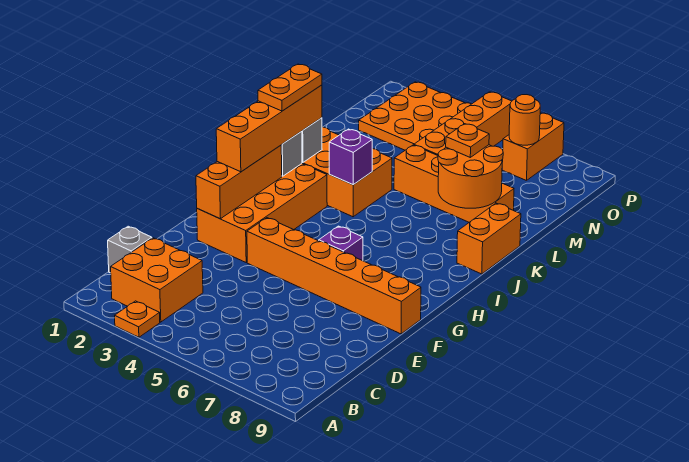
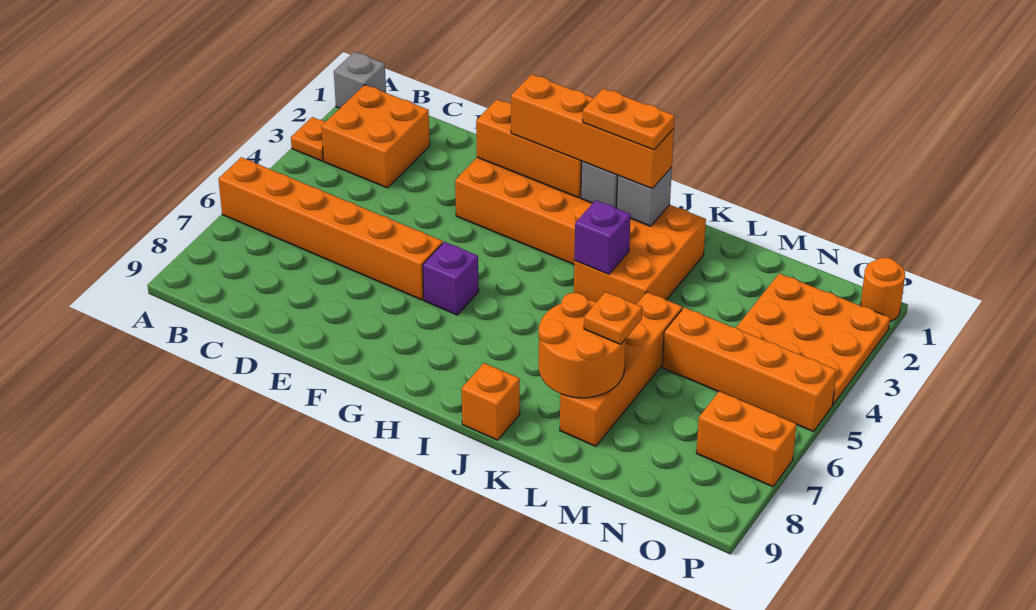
grey 1x1 brick [108,226,152,273] -> grey 1x1 brick moved to [334,52,386,108]
orange 1x6 brick [247,218,421,334] -> orange 1x6 brick turned to [219,157,443,300]
orange 1x2 brick [457,203,521,274] -> orange 1x1 brick [462,363,520,440]
orange 1x1 round brick [509,95,540,145] -> orange 1x1 round brick moved to [860,258,905,321]

